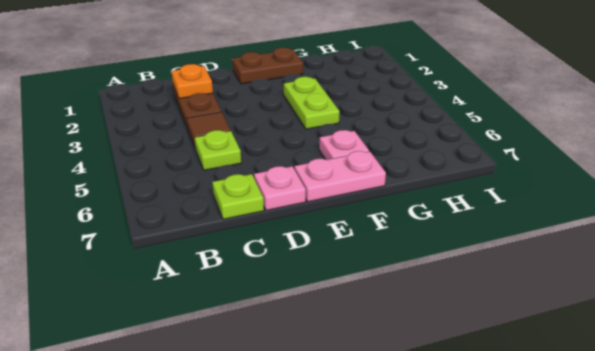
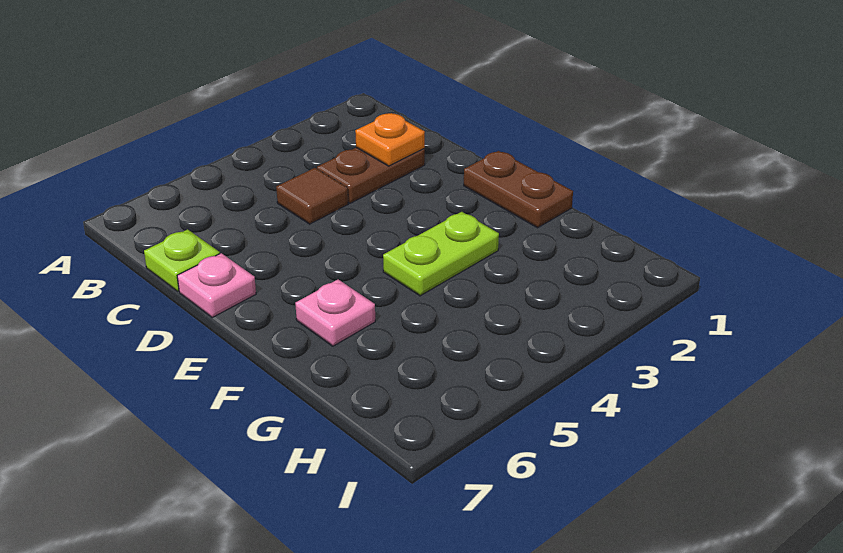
lime 1x1 plate [195,130,241,170] -> none
pink 1x2 plate [294,151,386,202] -> none

